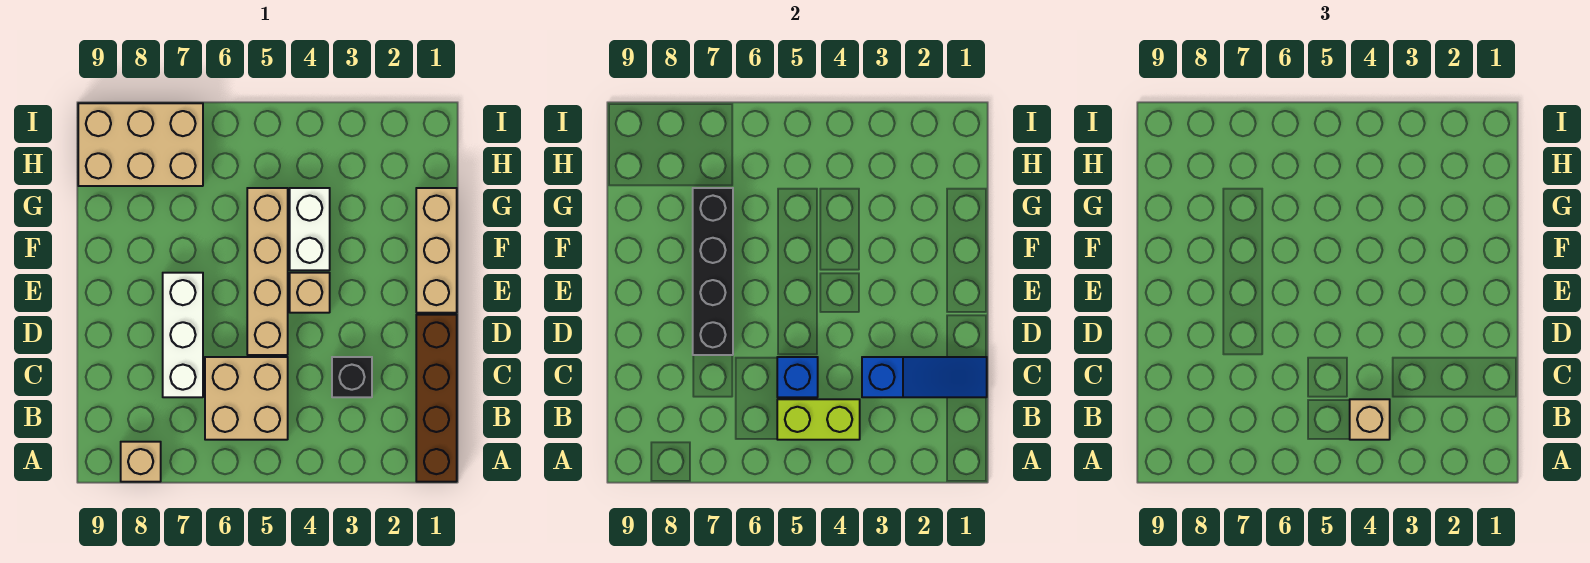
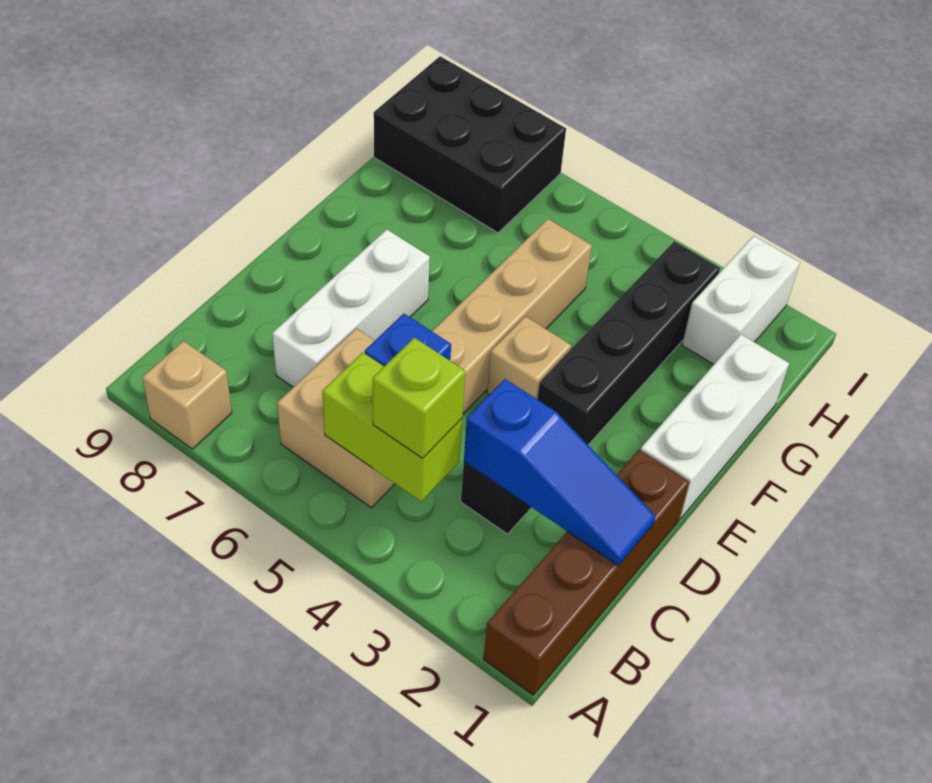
tan 1x1 brick [1350,399,1390,440] -> lime 1x1 brick [373,338,465,458]
black 1x4 brick [693,188,733,355] -> black 1x4 brick moved to [537,241,720,445]
tan 1x3 brick [416,188,457,313] -> white 1x3 brick [641,334,789,519]
white 1x2 brick [290,188,330,270] -> white 1x2 brick moved to [682,236,800,364]
tan 2x3 brick [78,103,203,186] -> black 2x3 brick [374,56,566,233]

